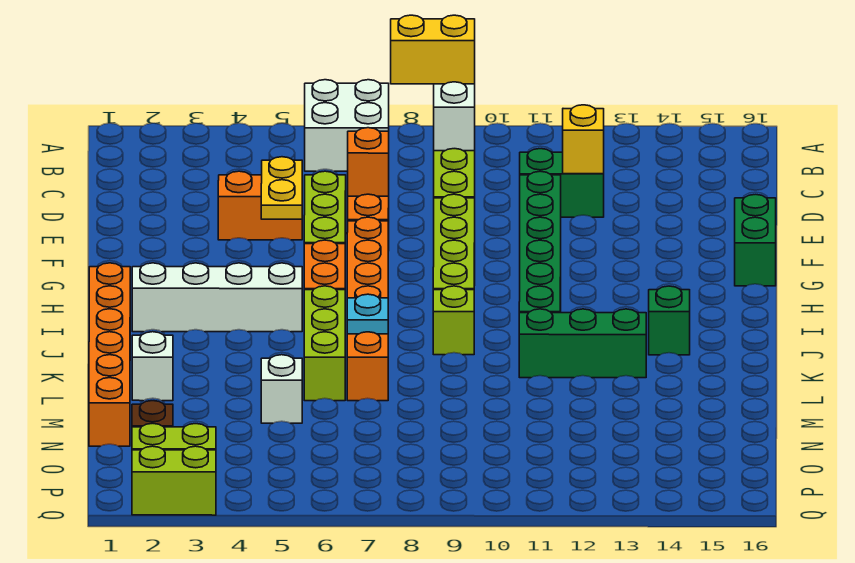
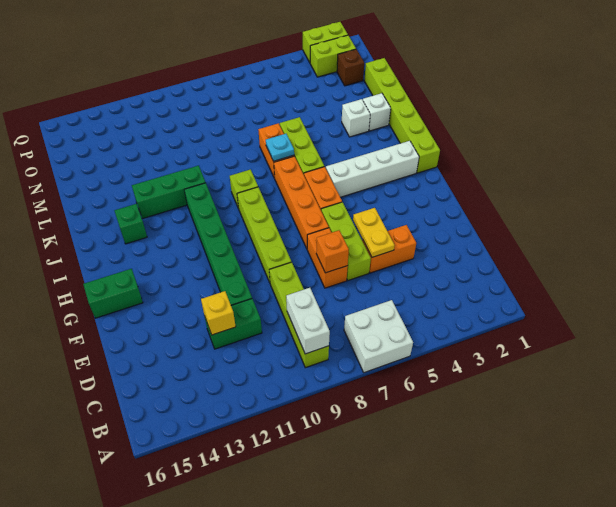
yellow 1x2 brick [391,15,475,84] -> none
green 1x2 brick [735,194,776,286] -> green 1x2 brick turned to [83,269,143,318]
orange 1x6 brick [89,263,130,446] -> lime 1x6 brick [364,58,440,173]
white 1x1 brick [261,355,302,423] -> white 1x1 brick moved to [342,99,370,137]

